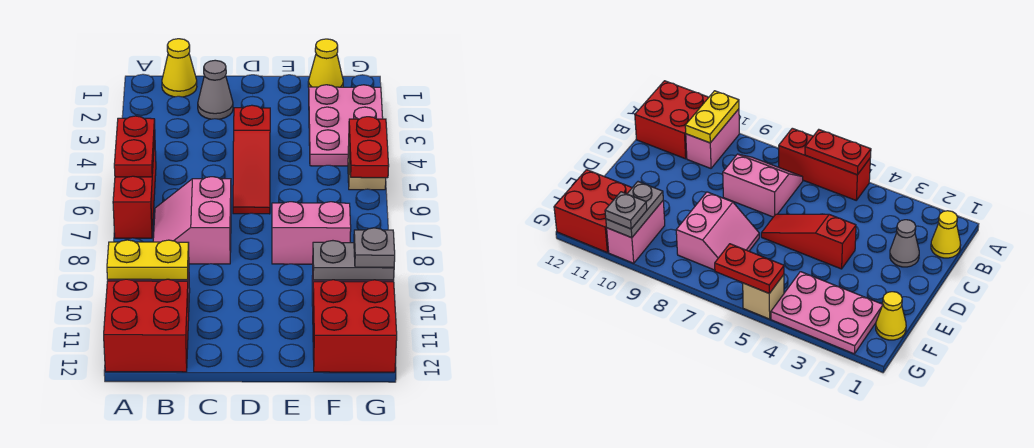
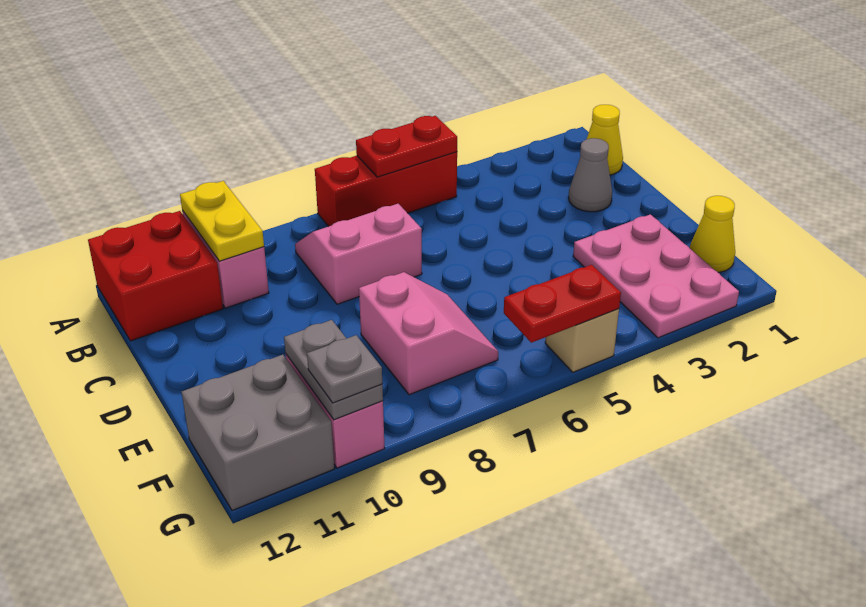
red 1x3 slope [233,105,270,214] -> none
pink 2x3 plate [309,85,383,166] -> pink 2x3 plate turned to [573,214,739,338]
red 2x2 brick [313,280,397,372] -> grey 2x2 brick [182,354,334,510]

